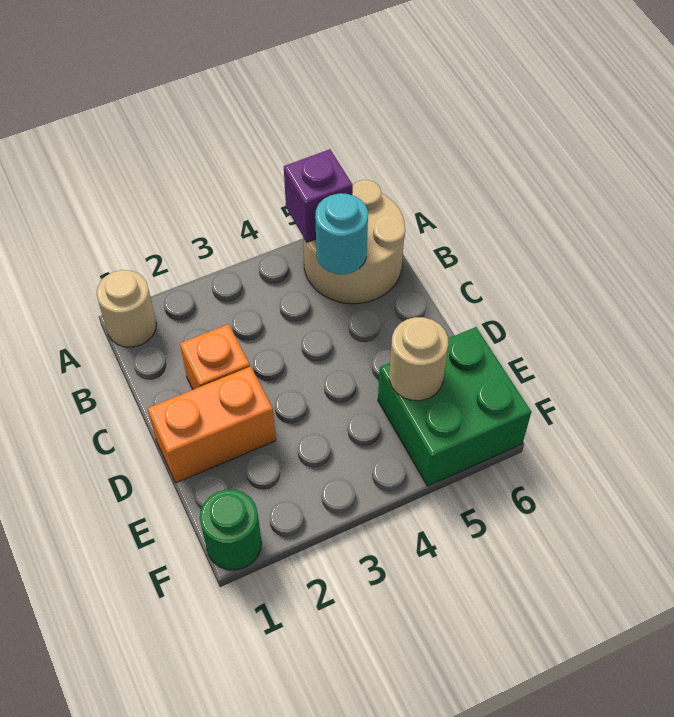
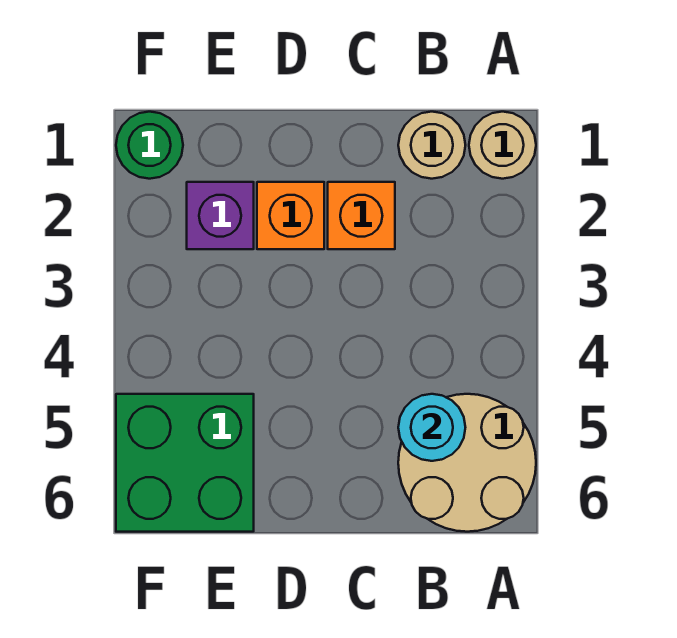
purple 1x1 brick [284,149,353,242] -> purple 1x1 brick moved to [187,182,254,249]
orange 1x2 brick [147,367,276,483] -> orange 1x1 brick [257,182,324,249]
tan 1x1 round brick [389,317,448,401] -> tan 1x1 round brick moved to [398,112,465,179]

